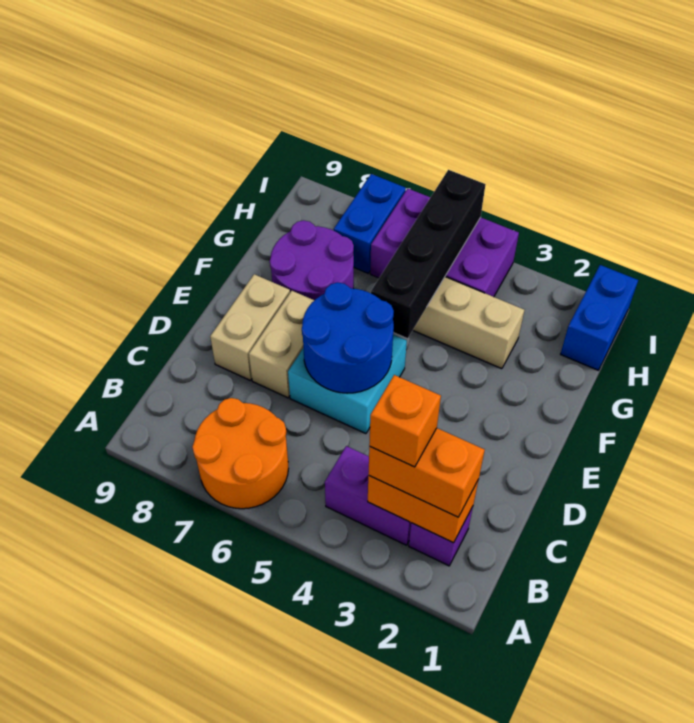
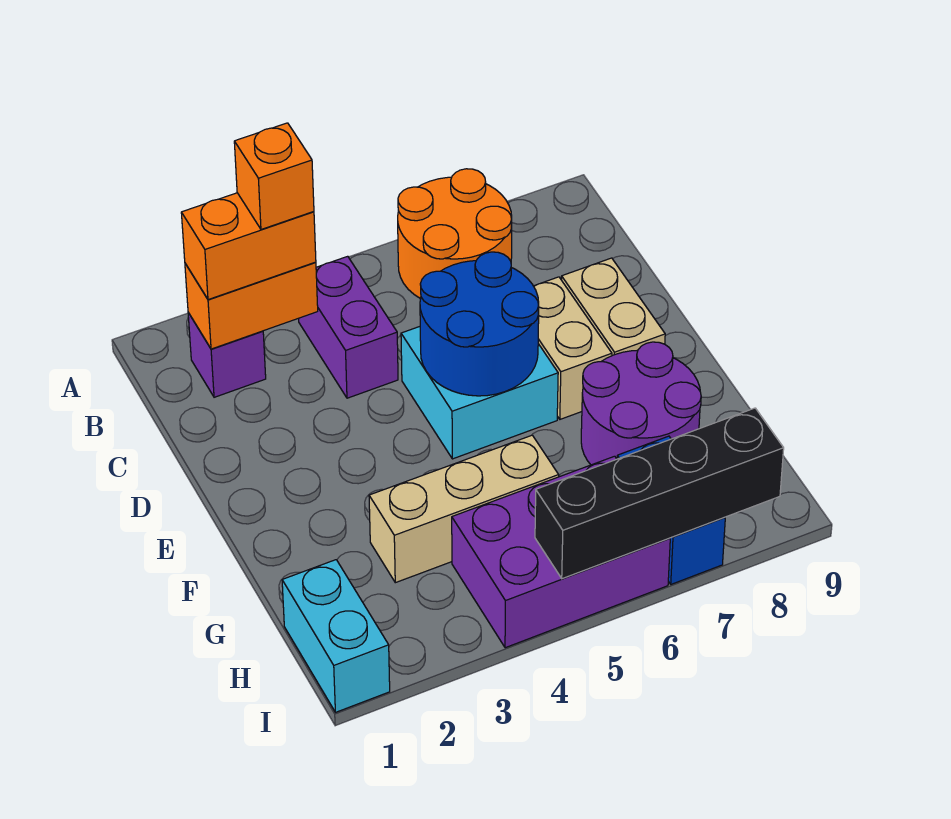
purple 1x2 brick [325,446,411,545] -> purple 1x2 brick turned to [299,256,398,398]
black 1x4 brick [371,170,485,338] -> black 1x4 brick turned to [535,408,784,579]
blue 1x2 brick [561,265,638,370] -> cyan 1x2 brick [282,560,390,712]

